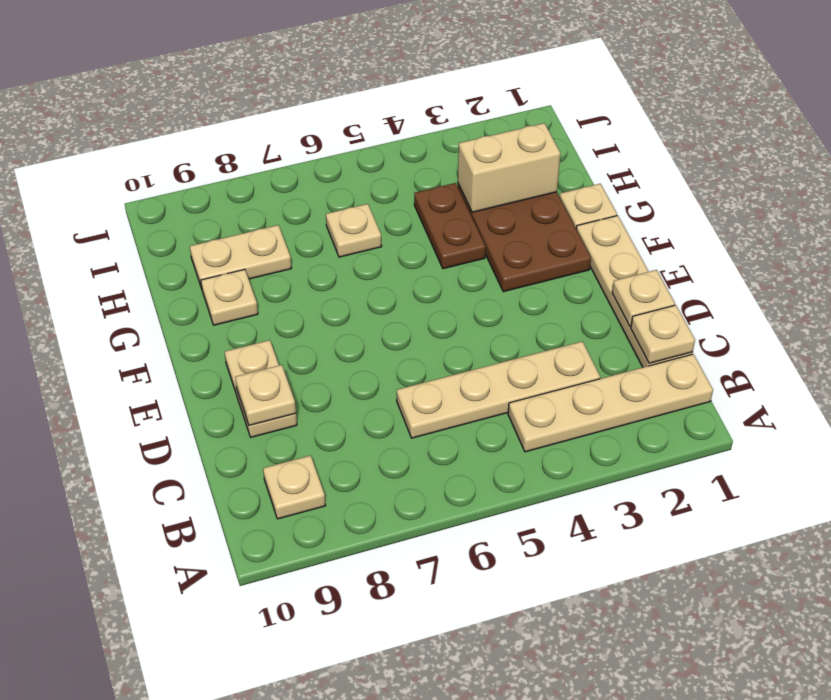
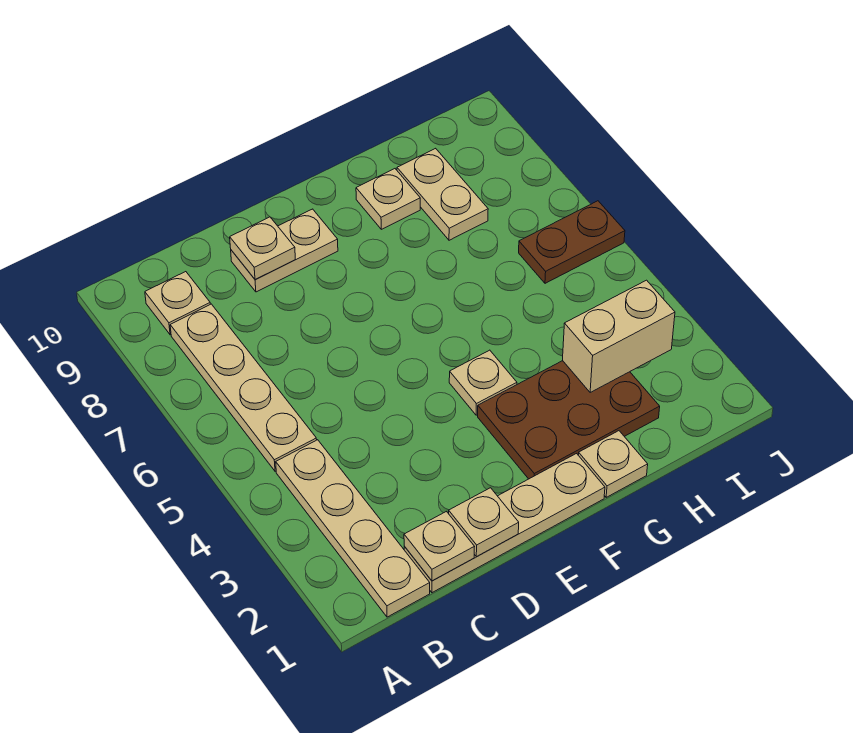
tan 1x4 plate [397,341,600,438] -> tan 1x4 plate moved to [170,304,317,471]
brown 1x2 plate [414,183,486,269] -> brown 1x2 plate moved to [519,201,625,283]
tan 1x2 brick [458,123,561,212] -> tan 1x2 brick turned to [563,280,675,392]
tan 1x1 plate [326,204,382,257] -> tan 1x1 plate moved to [449,350,517,415]

